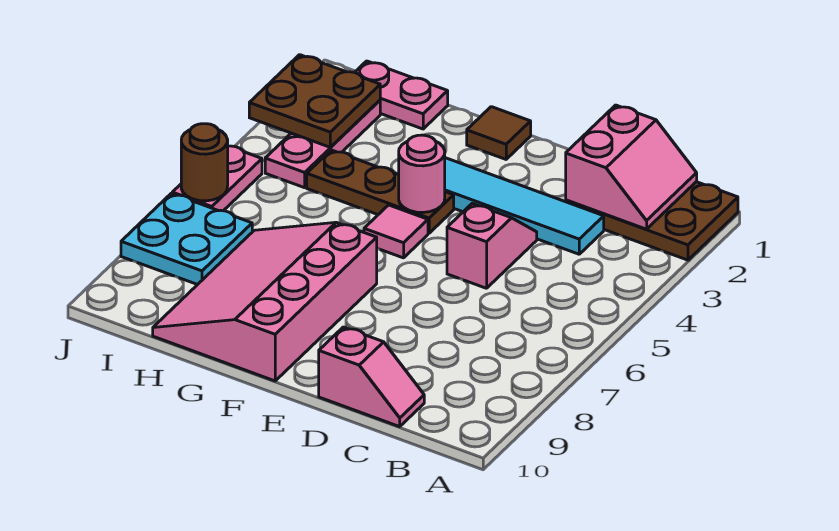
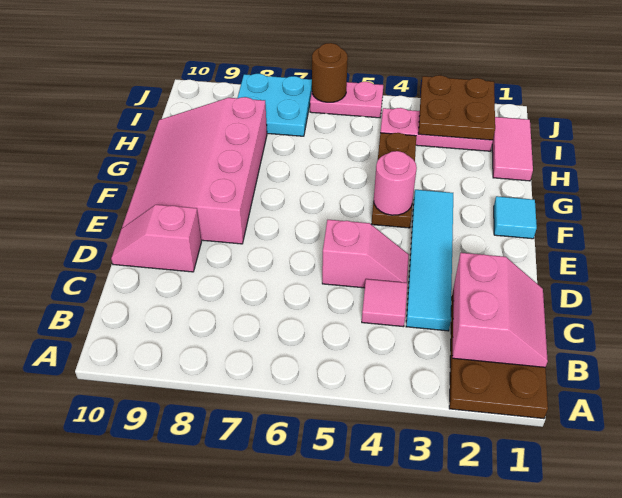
pink 2x2 slope [566,105,697,229] -> pink 2x2 slope turned to [452,253,548,367]
pink 1x2 slope [319,327,424,427] -> pink 1x2 slope turned to [111,205,201,272]
brown 1x1 tile [467,107,531,159] -> cyan 1x1 tile [494,196,537,239]
pink 1x1 tile [364,205,428,258] -> pink 1x1 tile moved to [362,279,407,327]
pink 3x4 slope [153,222,377,381] -> pink 3x4 slope turned to [122,97,267,244]
pink 1x2 plate [355,61,448,129] -> pink 1x2 tile [492,117,533,181]

